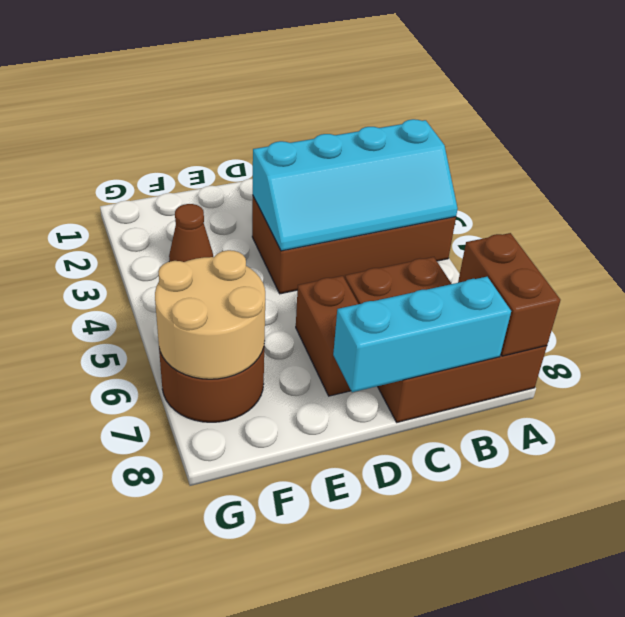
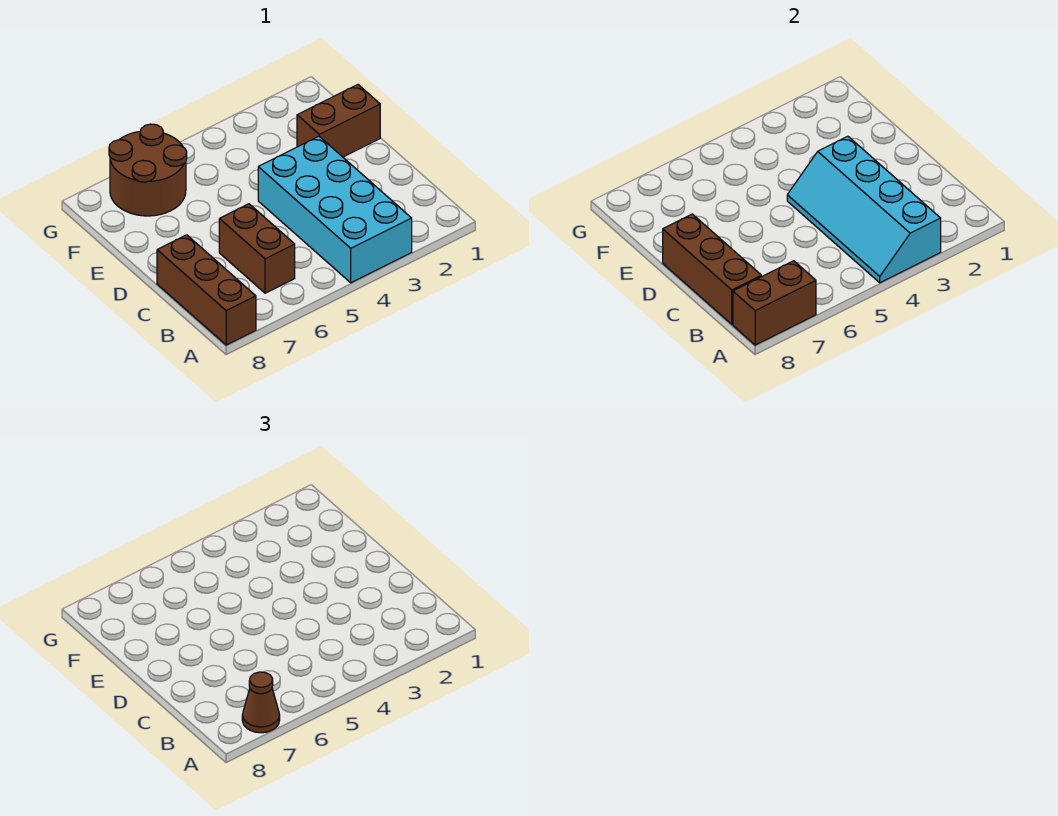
brown 2x4 brick [252,197,456,294] -> cyan 2x4 brick [258,136,412,283]
cyan 1x3 brick [333,277,511,392] -> brown 1x3 brick [663,214,761,324]
brown 1x2 brick [296,276,358,396] -> brown 1x2 brick moved to [297,85,380,157]
brown 1x1 cone [169,204,213,262] -> brown 1x1 cone moved to [242,672,280,733]
tan 2x2 round brick [155,250,265,379] -> none

